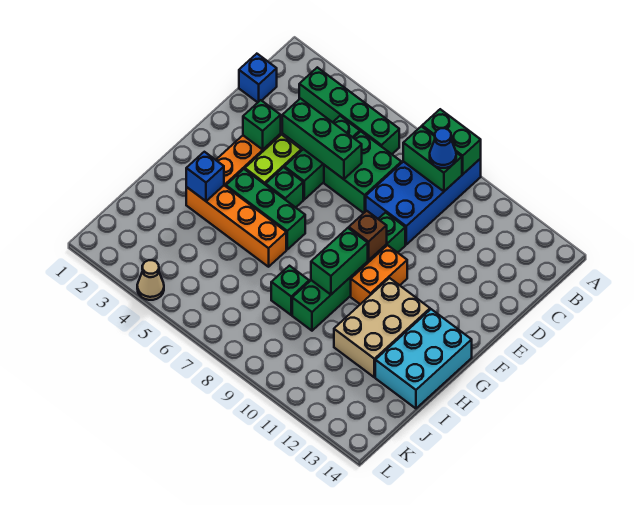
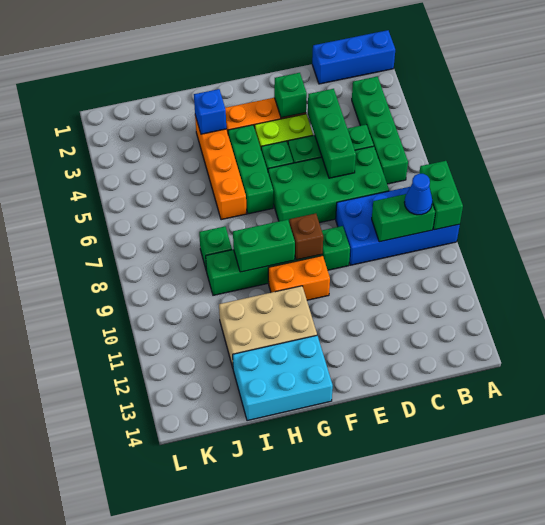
green 1x2 brick [403,126,462,191] -> green 1x2 brick turned to [372,194,435,242]
blue 1x1 brick [239,54,277,102] -> blue 1x3 brick [312,30,395,84]
green 2x2 brick [324,132,401,213] -> green 2x4 brick [268,146,389,223]
tan 1x1 cone [137,260,164,300] -> none

